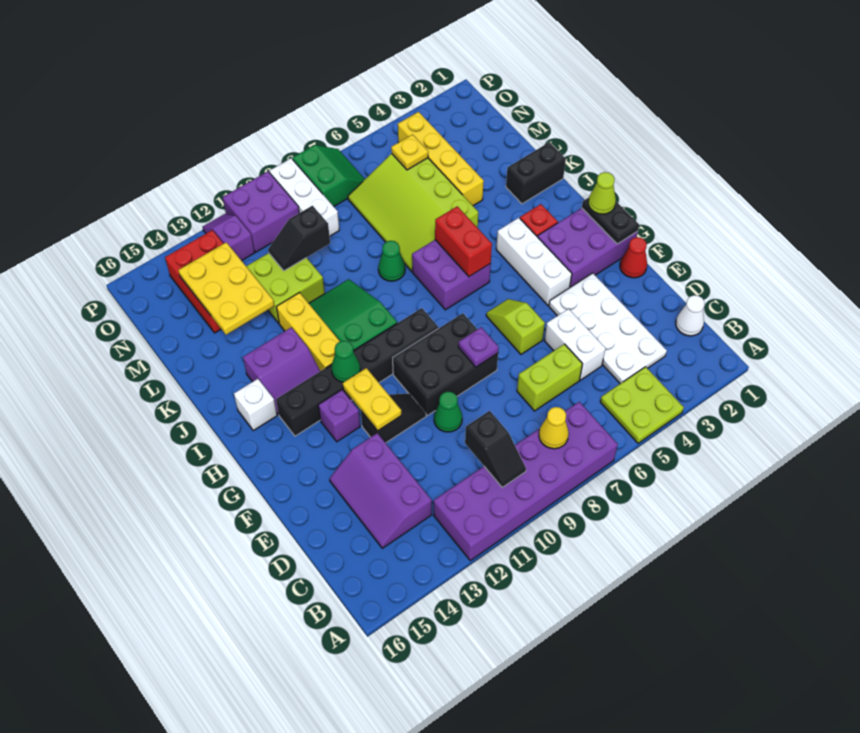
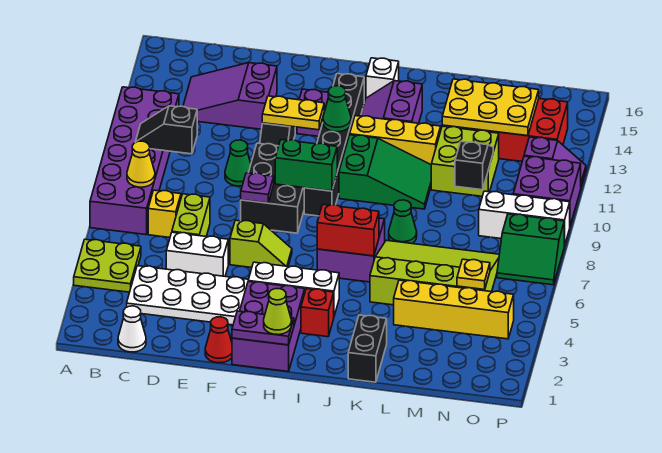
none -> yellow 1x1 brick [148,190,181,238]
purple 2x3 slope [330,433,432,548] -> purple 2x3 slope turned to [183,63,277,129]
black 1x2 plate [582,198,639,244] -> purple 1x2 plate [232,311,294,345]
none -> green 1x2 brick [275,140,337,191]

